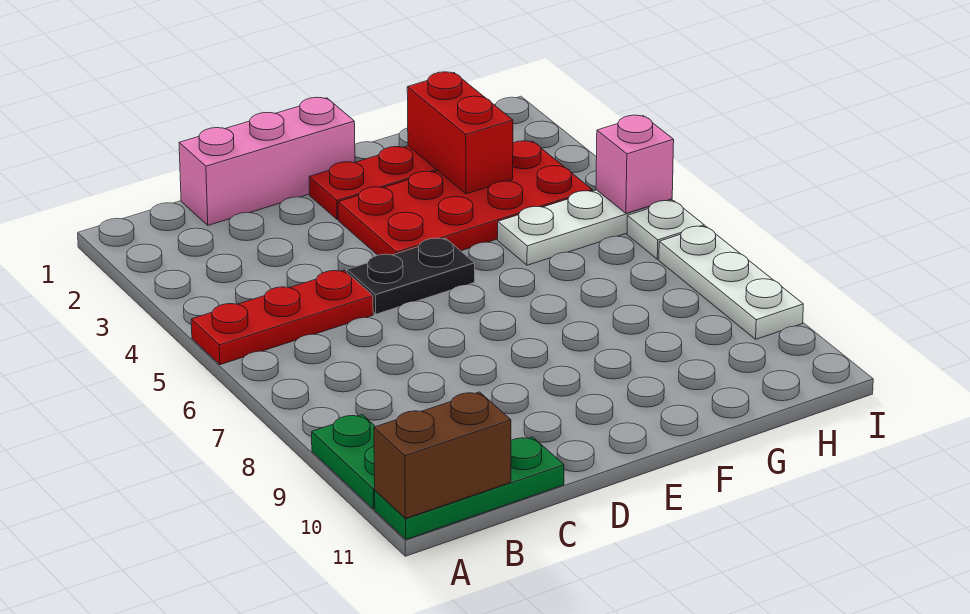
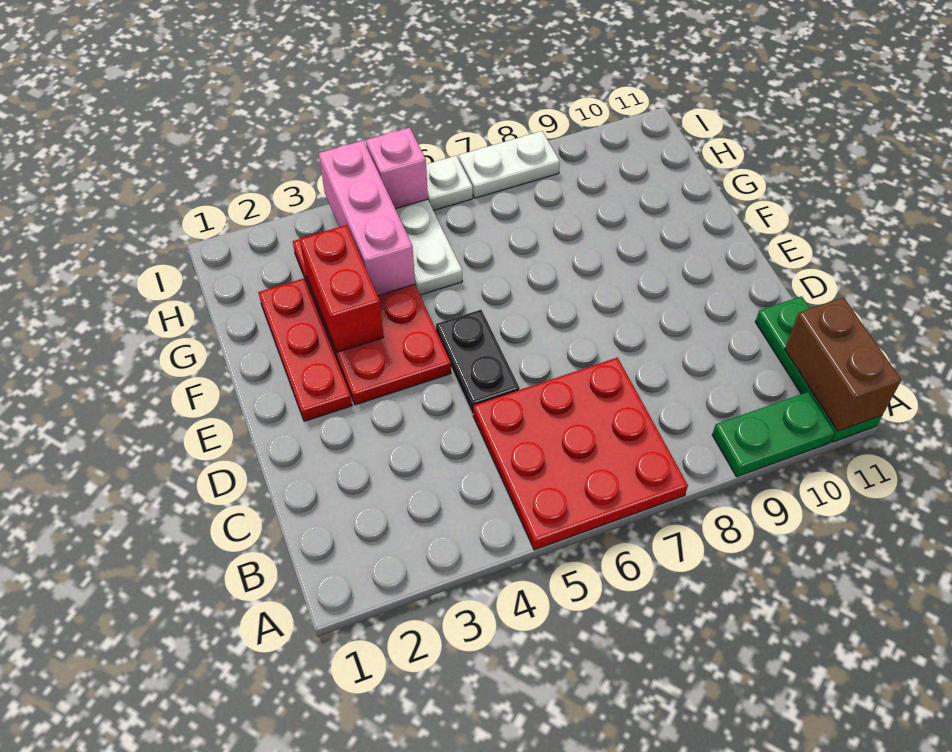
red 1x3 plate [191,270,373,365] -> red 3x3 plate [473,358,688,550]
pink 1x3 brick [179,97,355,225] -> pink 1x3 brick moved to [319,141,415,296]
red 1x2 brick [407,72,513,194] -> red 1x2 brick turned to [300,225,384,352]
white 1x3 plate [659,226,803,339] -> white 1x2 plate [459,131,560,198]

